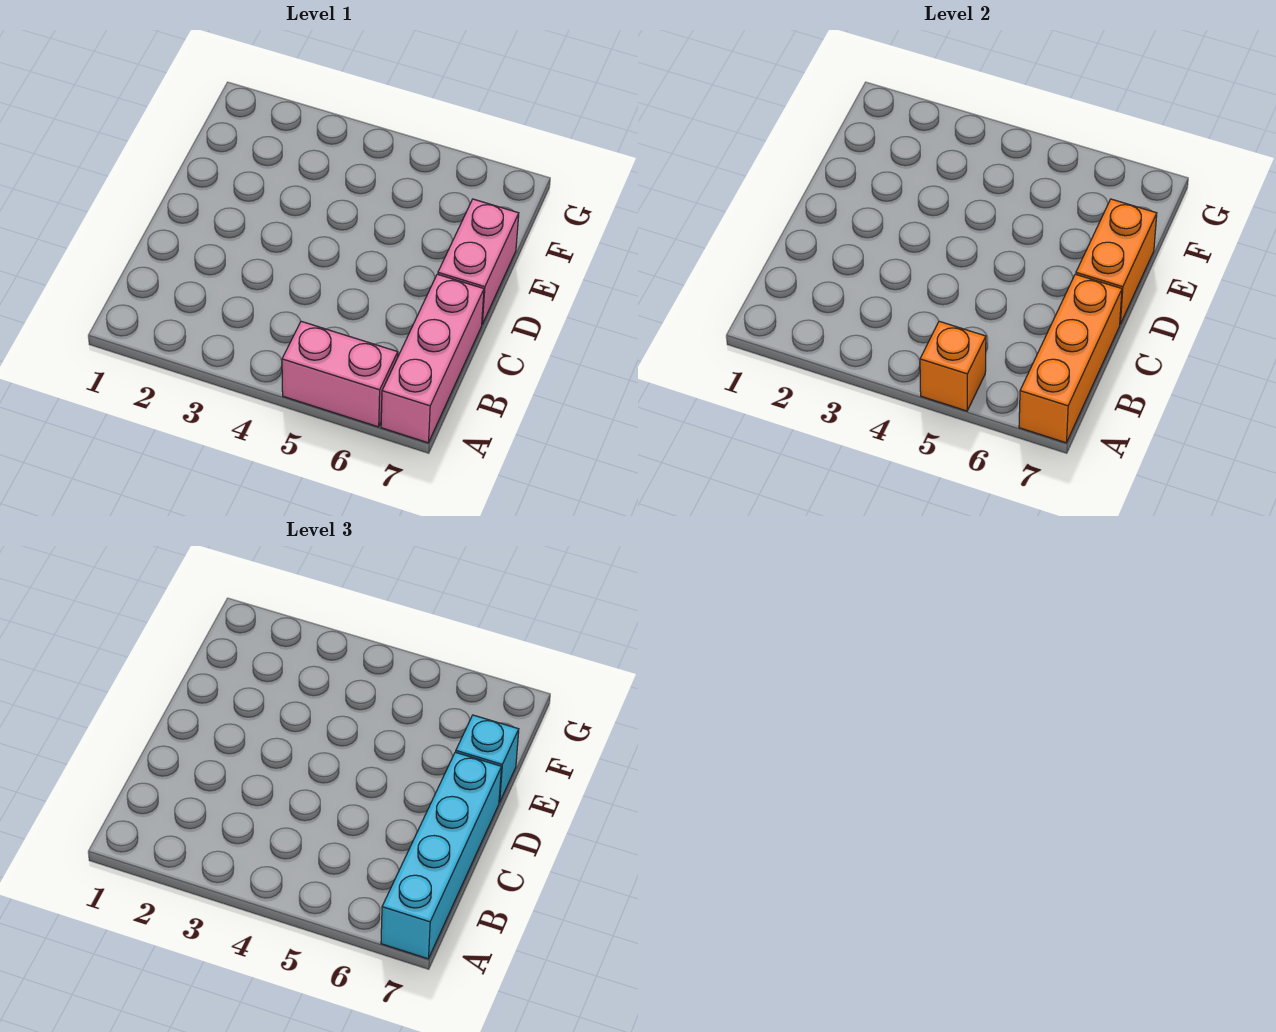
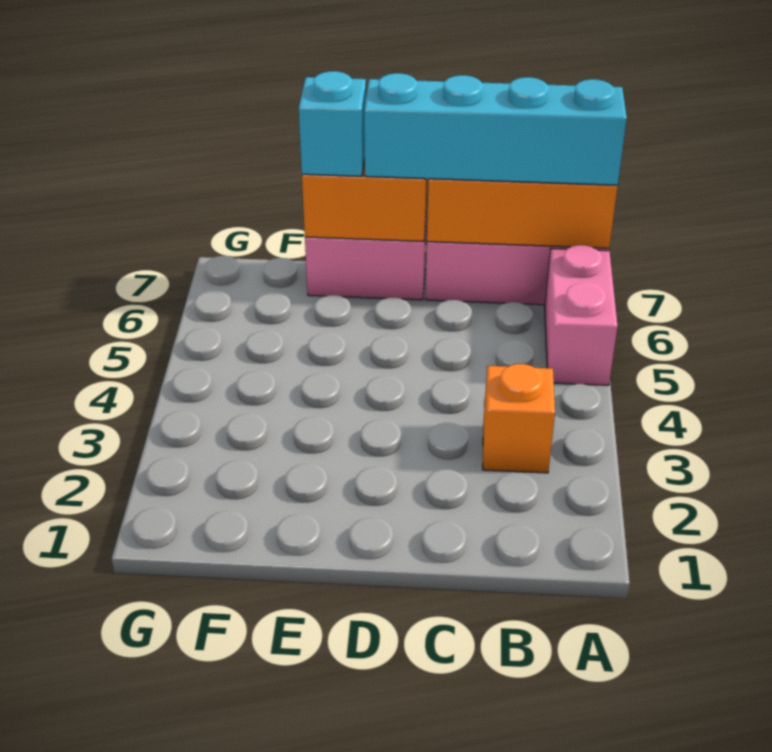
orange 1x1 brick [920,321,986,411] -> orange 1x1 brick moved to [483,364,555,473]

